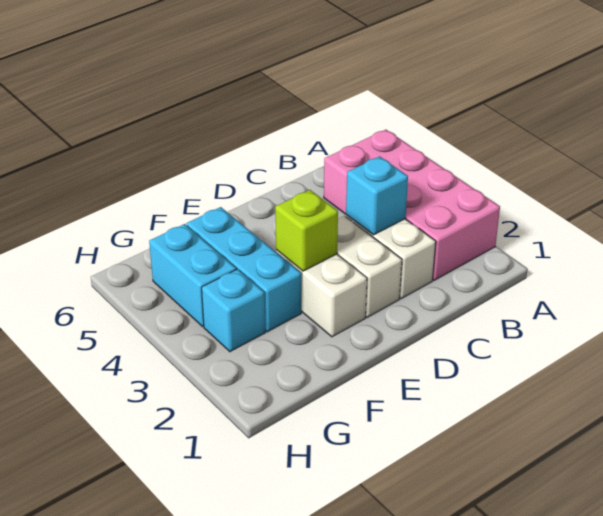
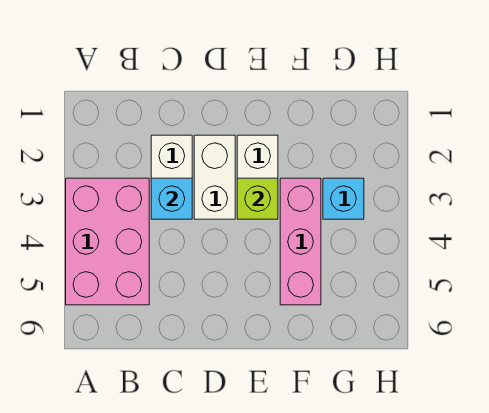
pink 2x4 brick [324,130,500,280] -> pink 2x3 brick [66,178,149,305]
cyan 1x3 brick [186,207,301,332] -> pink 1x3 brick [280,178,321,305]
cyan 1x2 brick [149,224,236,327] -> none

